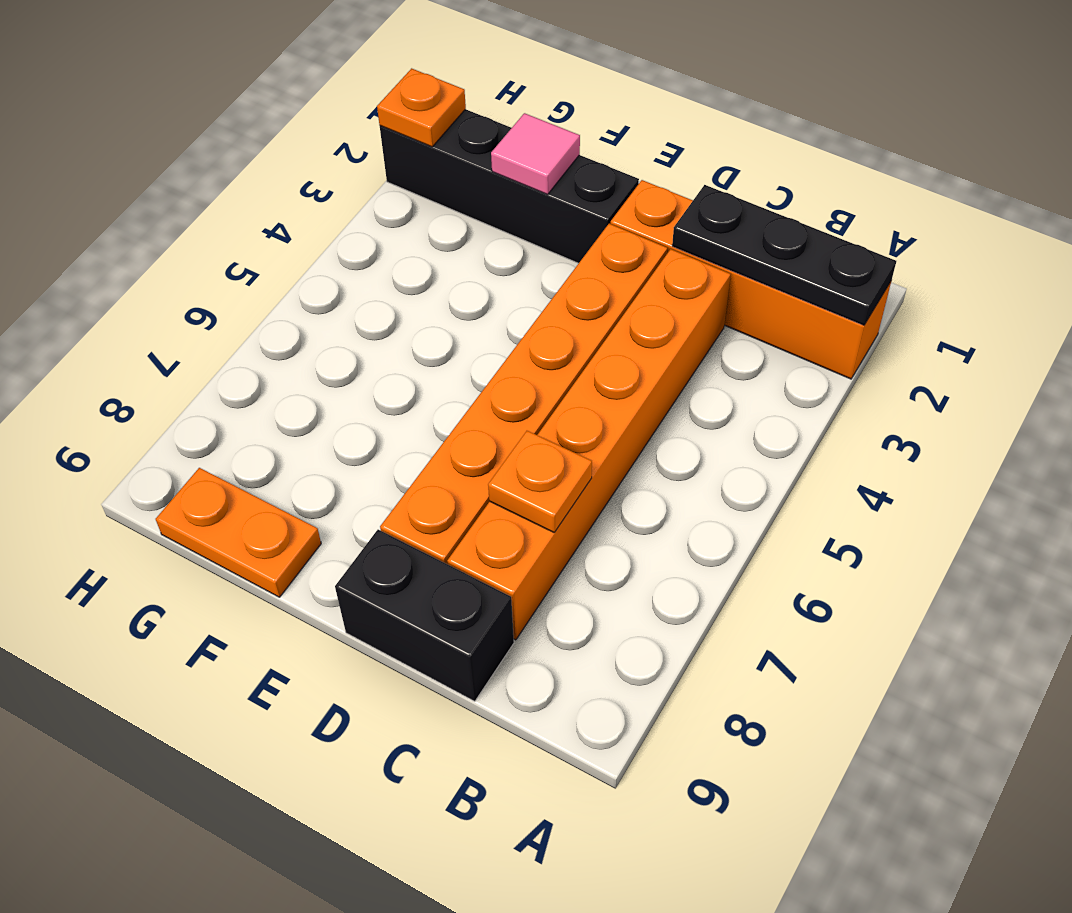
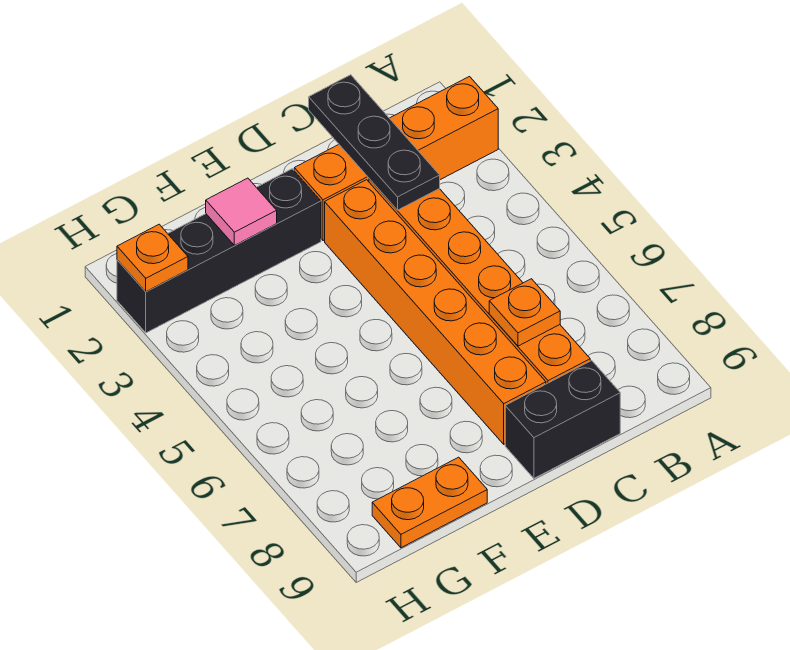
black 1x3 plate [672,185,896,325] -> black 1x3 plate turned to [309,75,440,210]

